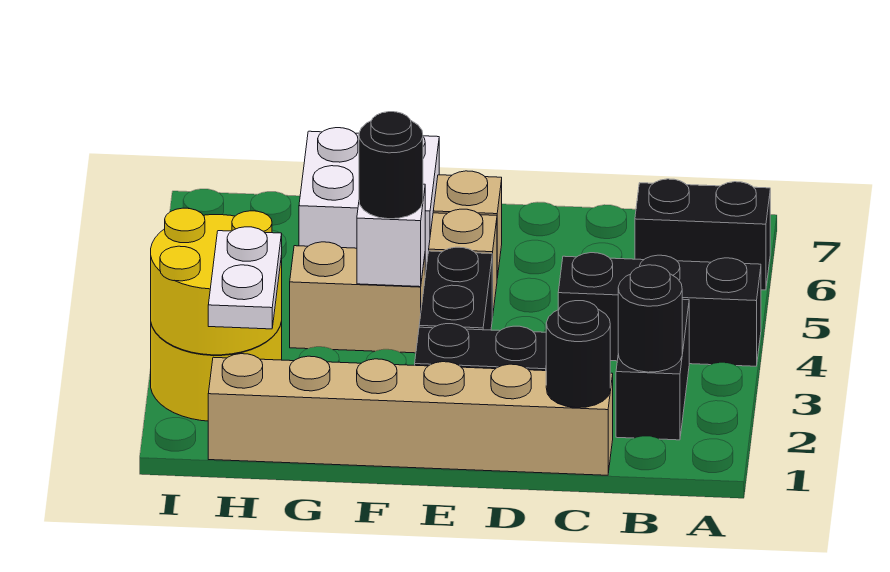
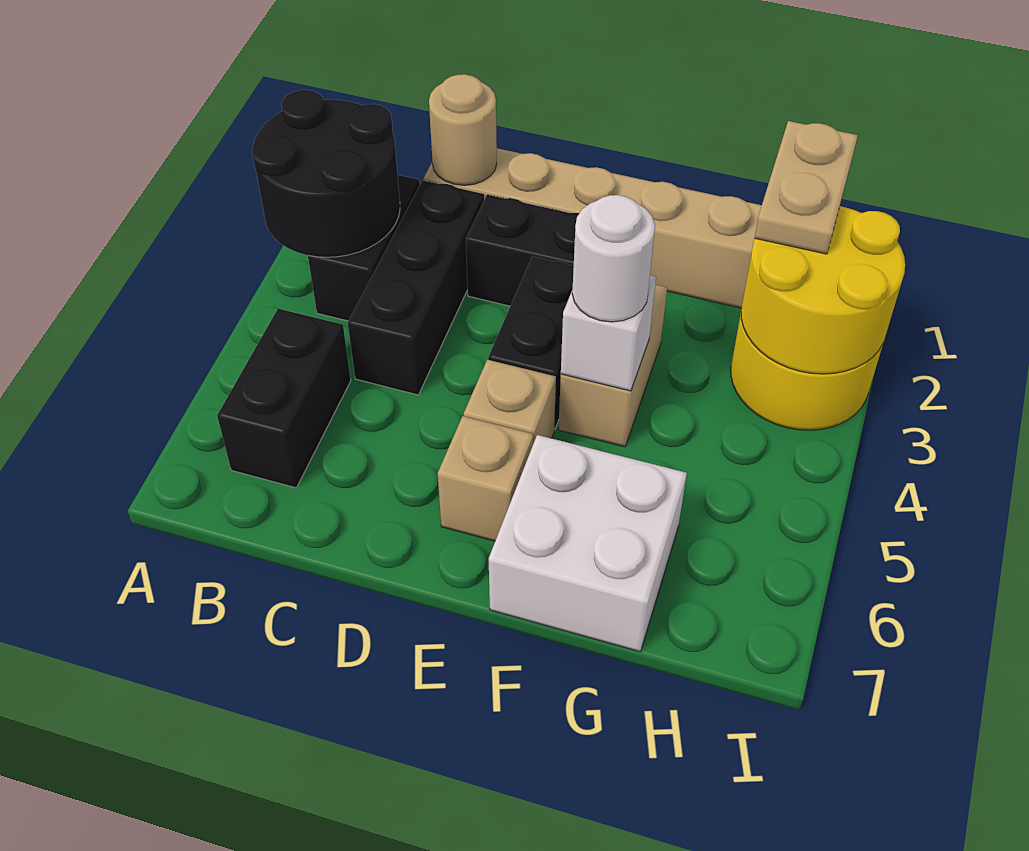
black 1x3 brick [558,253,761,366] -> black 1x3 brick turned to [348,180,484,395]
black 1x2 brick [635,179,770,290] -> black 1x2 brick turned to [217,309,351,488]
black 1x1 round brick [618,265,682,372] -> black 2x2 round brick [252,90,400,257]
black 1x1 round brick [546,301,610,408] -> tan 1x1 round brick [429,74,497,185]
tan 1x2 brick [290,242,425,353] -> tan 1x2 brick turned to [559,285,667,447]
black 1x1 round brick [359,112,423,219] -> white 1x1 round brick [572,195,655,322]
white 1x2 plate [208,227,282,329] -> tan 1x2 plate [755,121,858,254]

